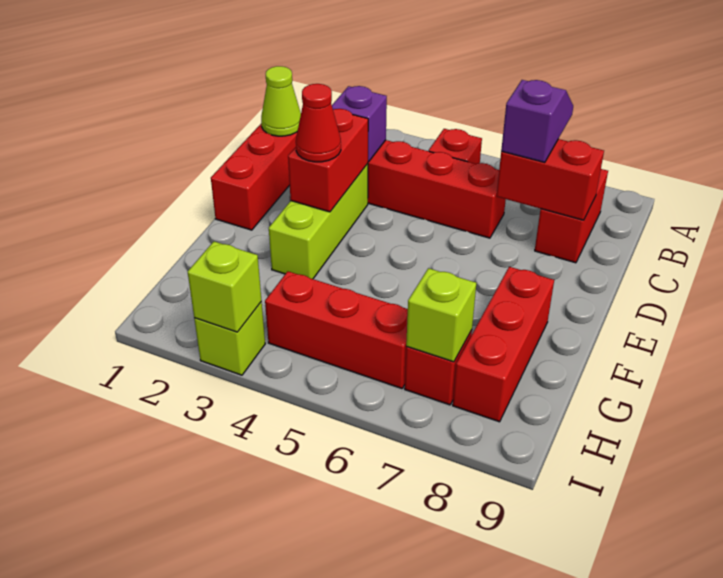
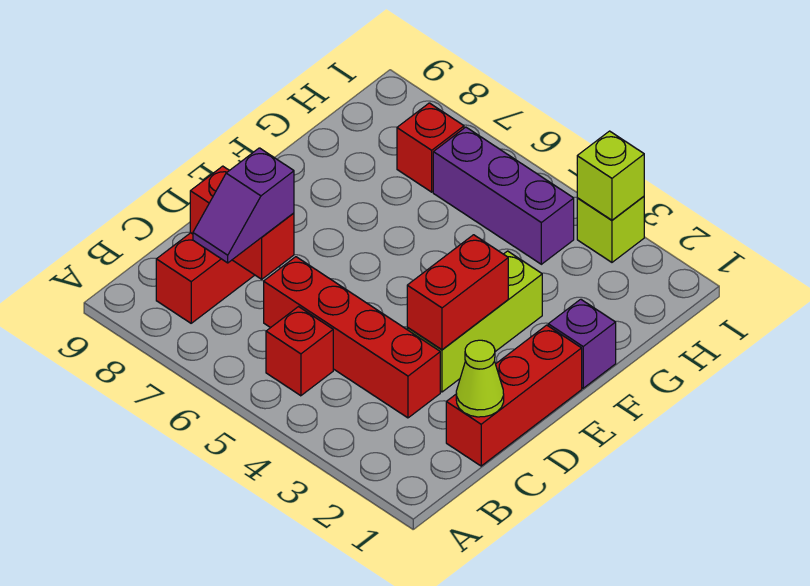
purple 1x1 brick [332,86,387,162] -> purple 1x1 brick moved to [548,299,616,388]
red 1x1 cone [296,84,341,162] -> none
red 1x3 brick [453,267,554,422] -> none
red 1x3 brick [265,271,408,388] -> purple 1x3 brick [433,127,574,264]
lime 1x1 brick [406,268,476,362] -> none

